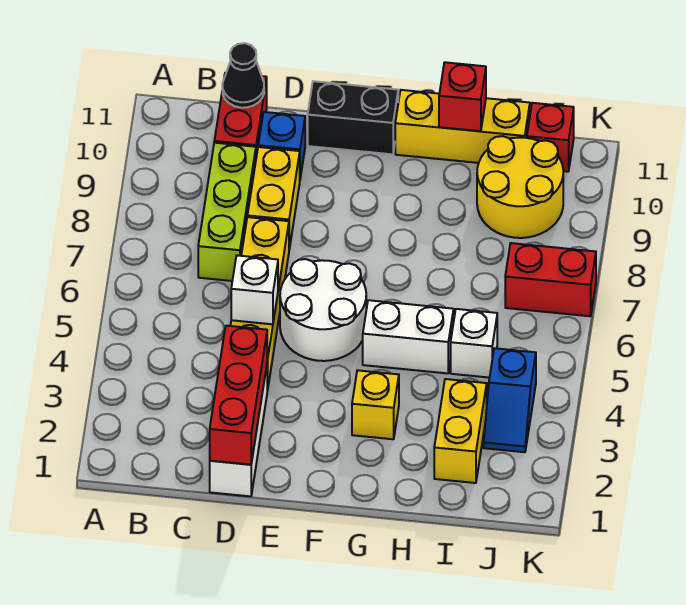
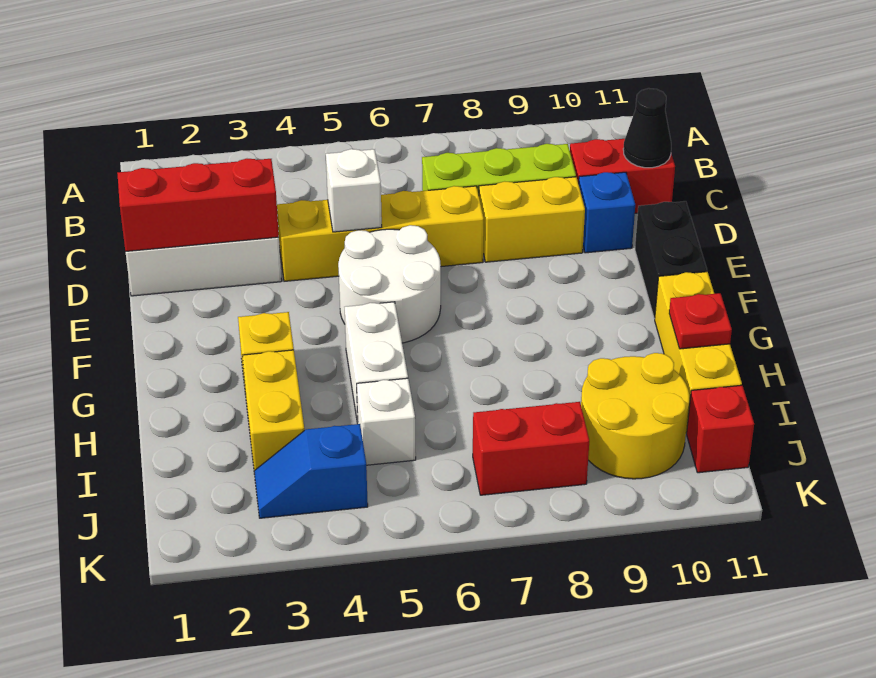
red 1x1 brick [439,62,486,131] -> red 1x1 plate [669,293,732,349]
yellow 1x2 brick [434,379,487,483] -> yellow 1x2 brick turned to [242,350,304,471]
red 1x2 brick [505,243,596,316] -> red 1x2 brick turned to [473,402,589,495]

